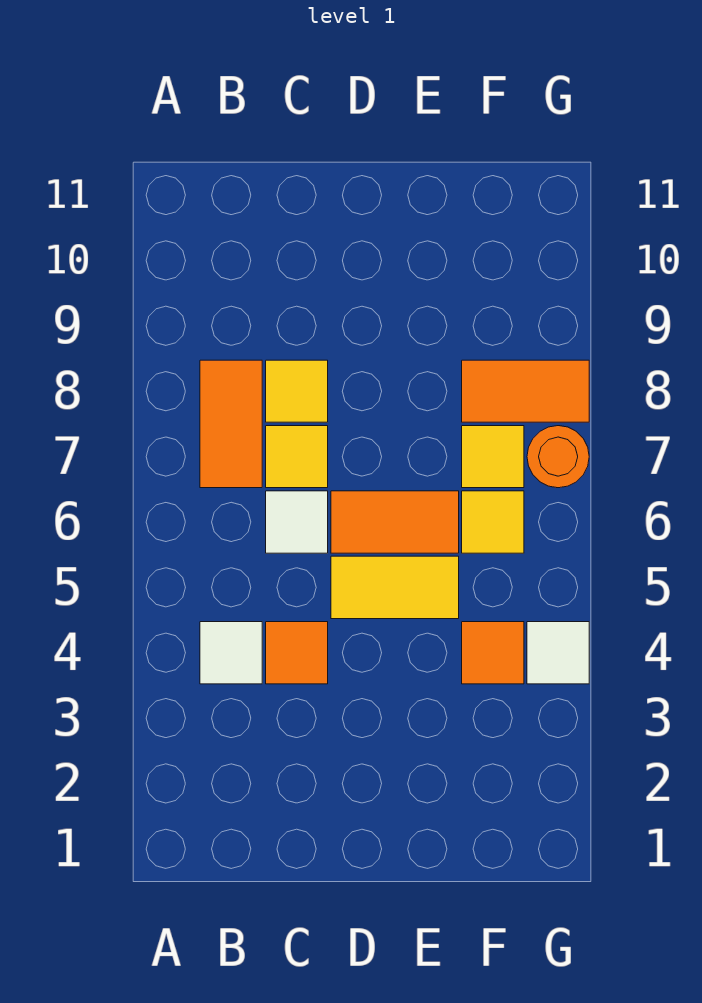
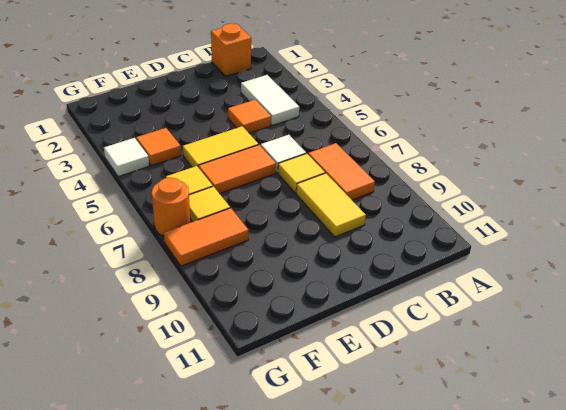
none -> orange 1x1 brick [211,23,251,76]
white 1x1 tile [200,622,262,684] -> white 1x2 tile [241,75,299,126]
yellow 1x1 tile [266,360,328,422] -> yellow 1x2 tile [296,173,366,237]

